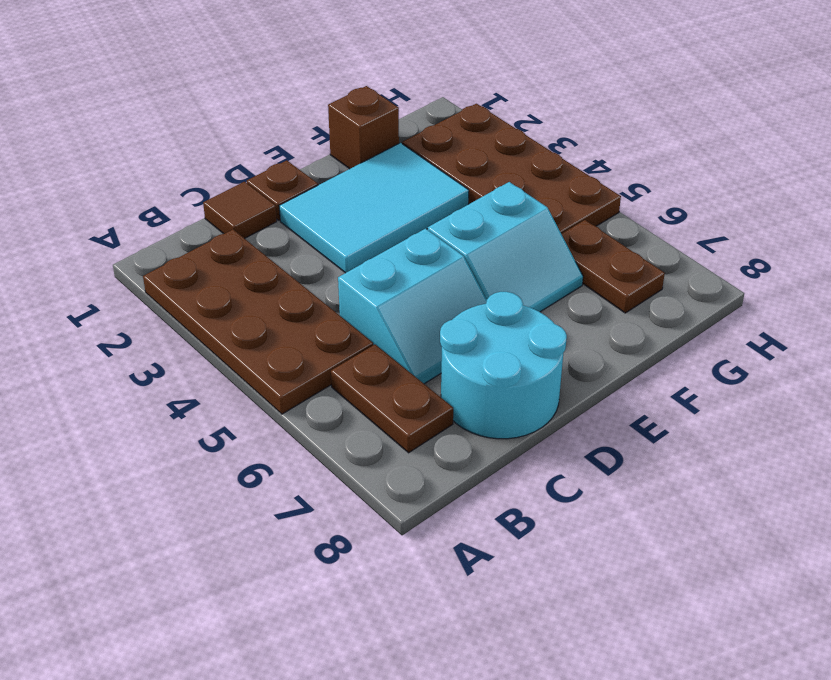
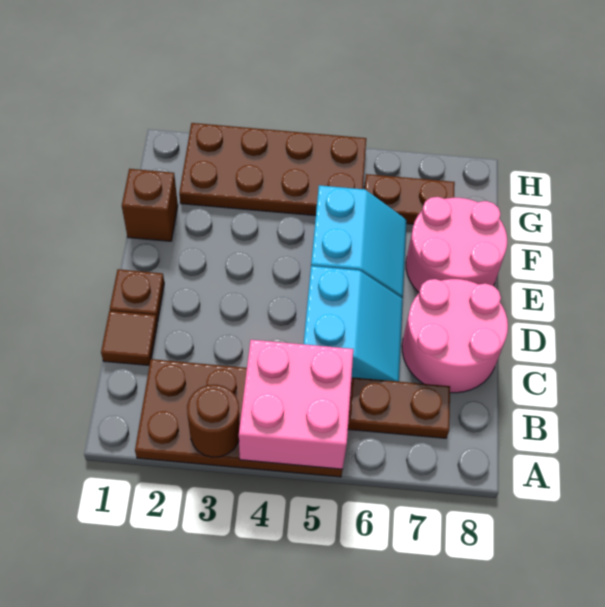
none -> brown 1x1 round brick [187,385,240,457]
none -> pink 2x2 brick [239,340,353,469]
cyan 2x2 round brick [440,292,567,439] -> pink 2x2 round brick [402,279,508,393]
cyan 2x3 tile [279,143,469,273] -> none
none -> pink 2x2 round brick [406,197,507,292]

